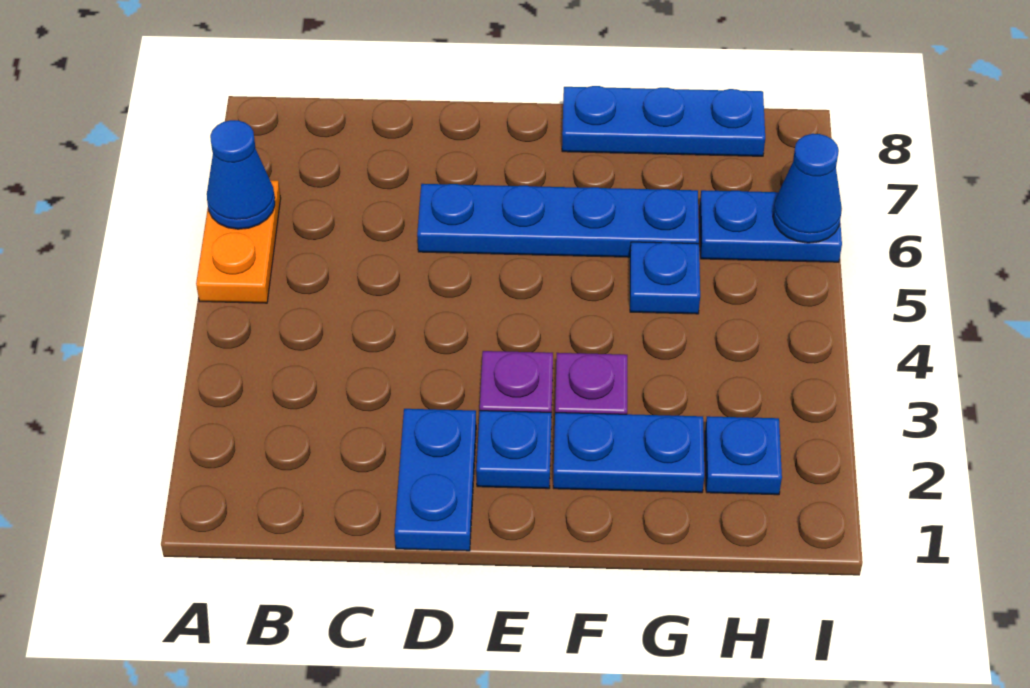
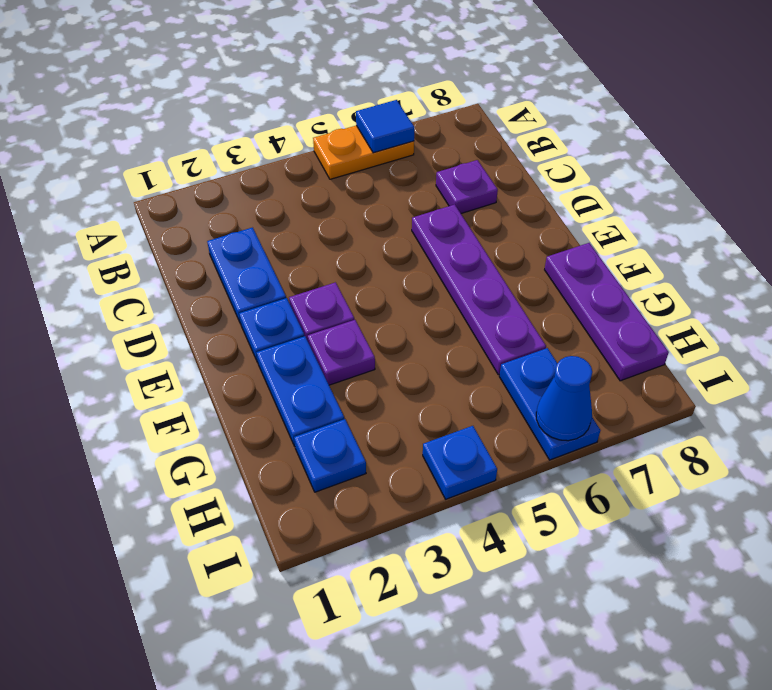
blue 1x1 cone [207,120,275,229] -> blue 1x1 tile [356,100,415,153]
none -> purple 1x1 plate [436,160,498,213]
blue 1x2 plate [395,409,476,551] -> blue 1x2 plate turned to [207,228,286,324]
blue 1x4 plate [417,184,699,257] -> purple 1x4 plate [412,204,546,375]
blue 1x3 plate [562,86,765,156] -> purple 1x3 plate [545,243,669,381]
blue 1x1 plate [630,242,700,314] -> blue 1x1 plate moved to [423,426,497,499]

